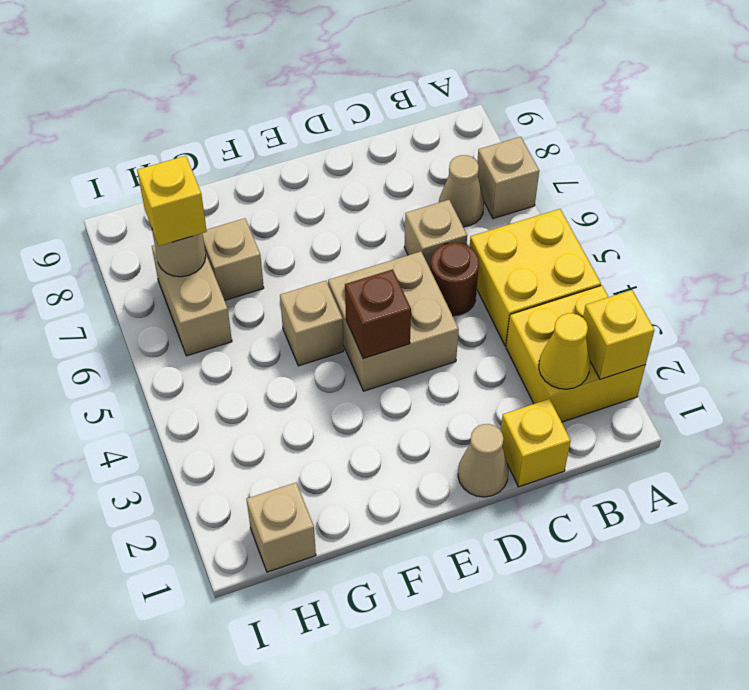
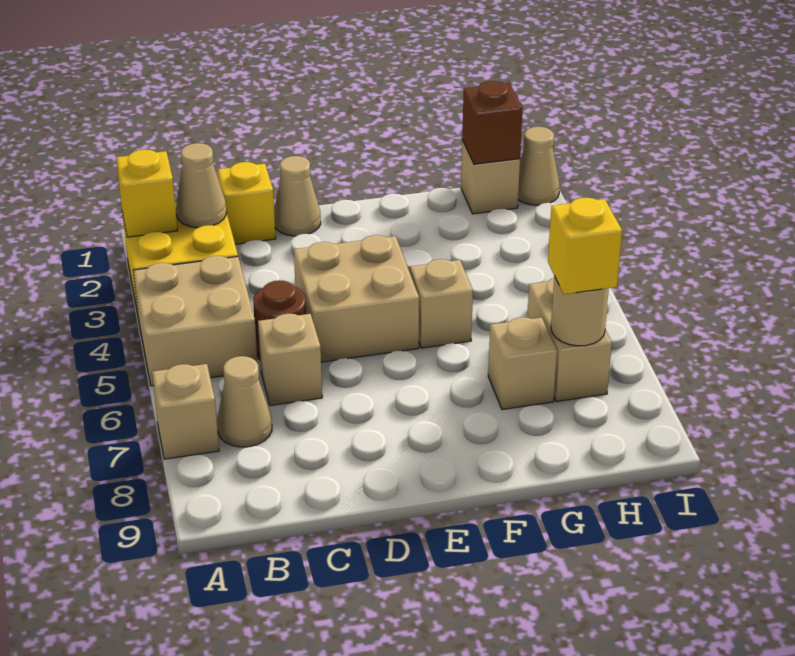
yellow 2x2 brick [470,209,601,346] -> tan 2x2 brick [133,256,257,386]
yellow 1x1 cone [539,313,590,389] -> tan 1x1 cone [176,143,226,228]
brown 1x1 brick [345,269,411,359] -> brown 1x1 brick moved to [462,81,523,164]
none -> tan 1x1 cone [518,127,560,205]

